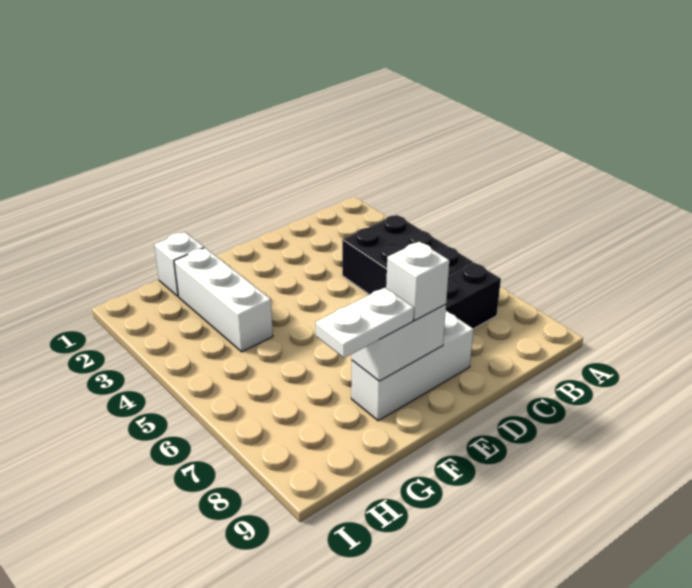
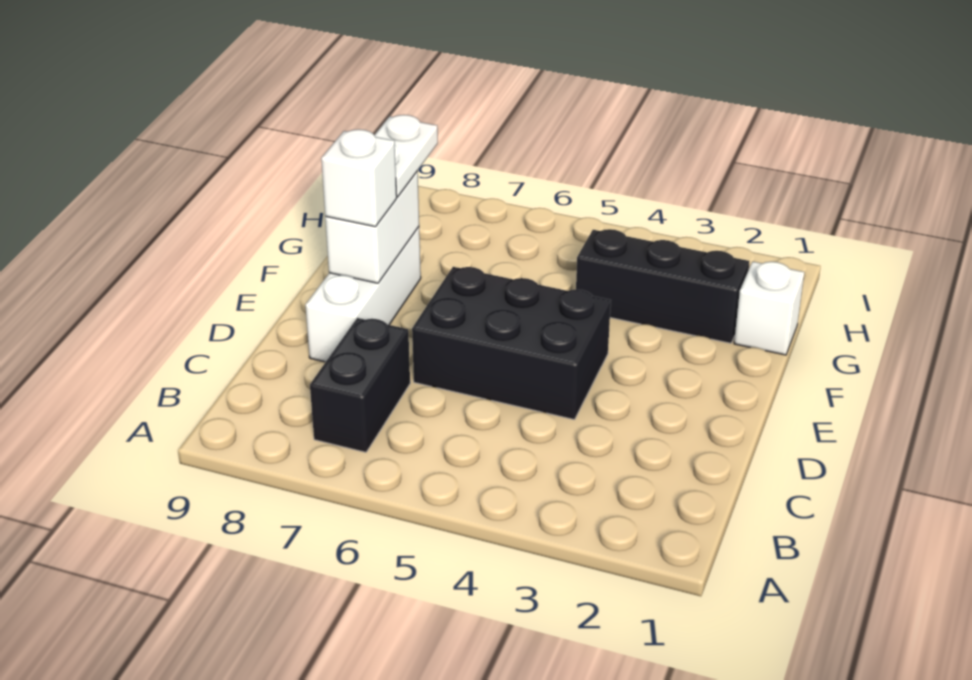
black 2x3 brick [342,215,473,295] -> black 2x3 brick moved to [412,267,611,420]
white 1x3 brick [174,248,273,352] -> black 1x3 brick [576,229,750,343]

